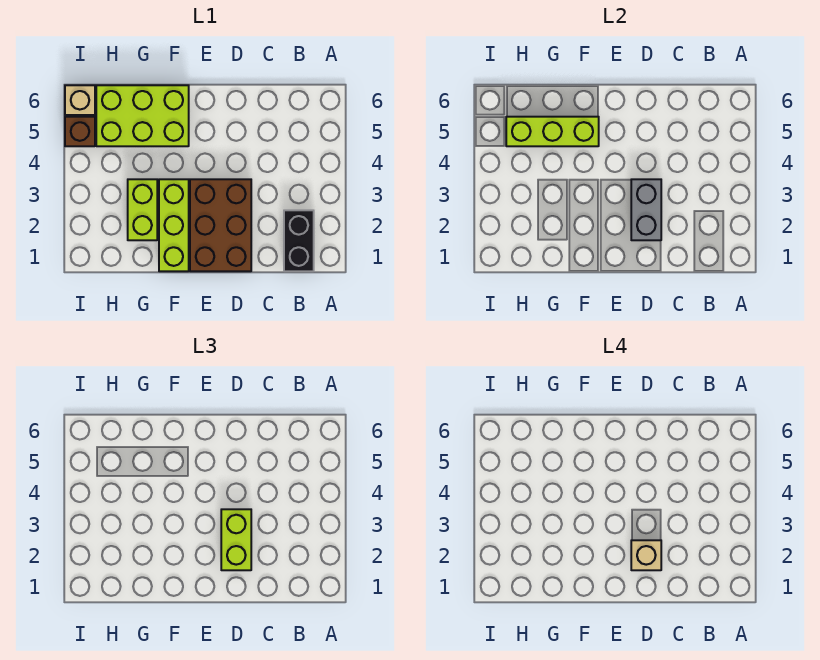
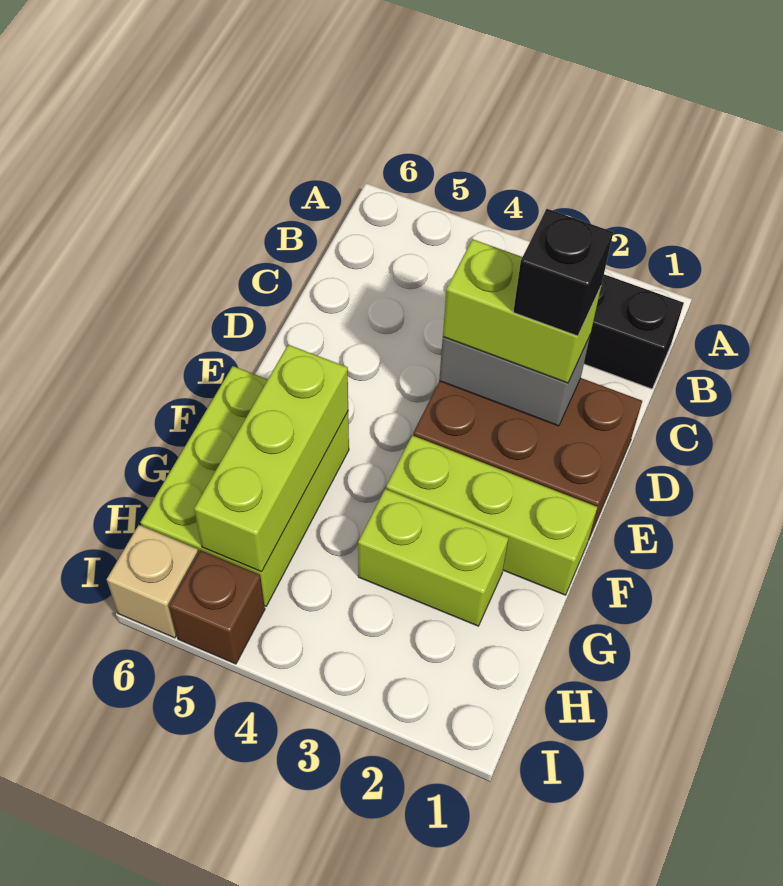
tan 1x1 brick [631,540,661,570] -> black 1x1 brick [513,209,613,336]

